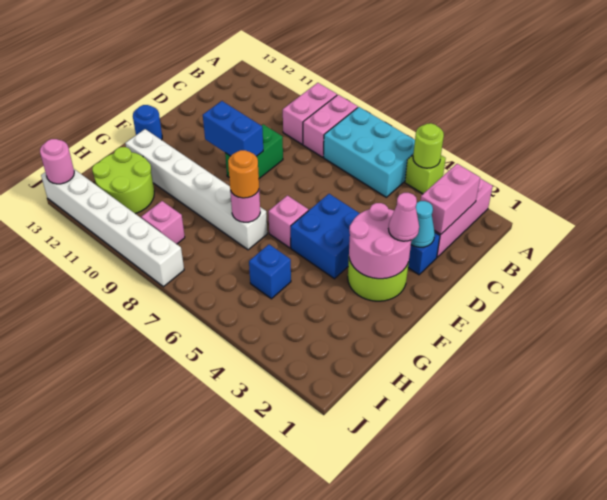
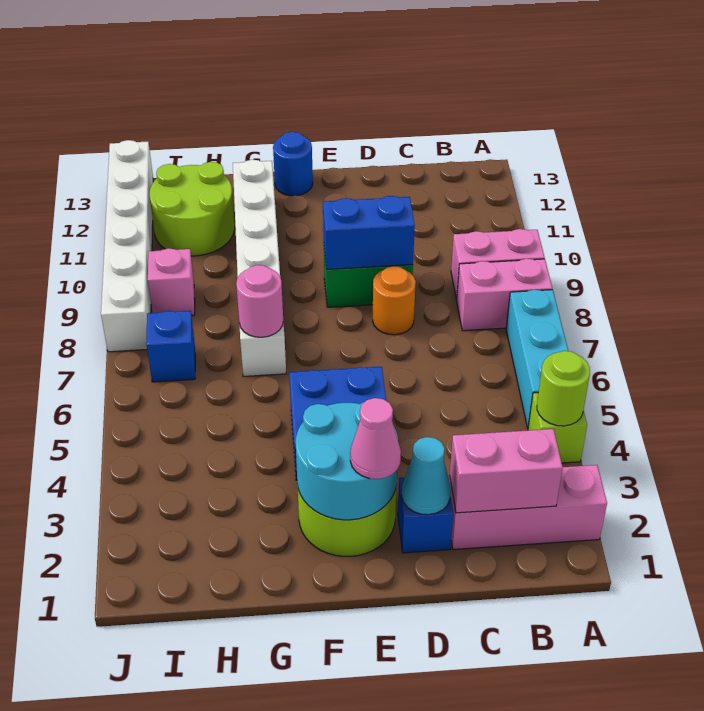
cyan 2x3 brick [323,107,415,197] -> cyan 1x3 brick [506,290,568,428]
pink 2x2 round brick [349,203,411,279] -> cyan 2x2 round brick [296,402,398,520]
blue 1x2 brick [203,101,263,156] -> blue 1x2 brick turned to [323,196,415,269]
pink 1x1 brick [268,196,308,248] -> none
orange 1x1 round brick [228,150,259,198] -> orange 1x1 round brick moved to [373,266,416,335]
blue 1x1 brick [249,244,291,299] -> blue 1x1 brick moved to [146,311,195,382]
pink 1x1 round brick [40,139,74,184] -> none

